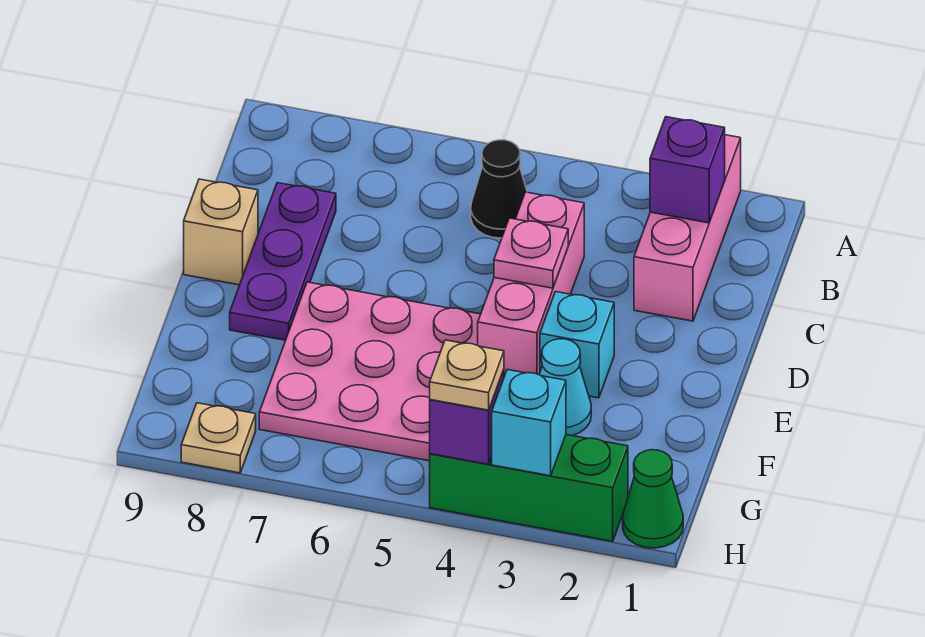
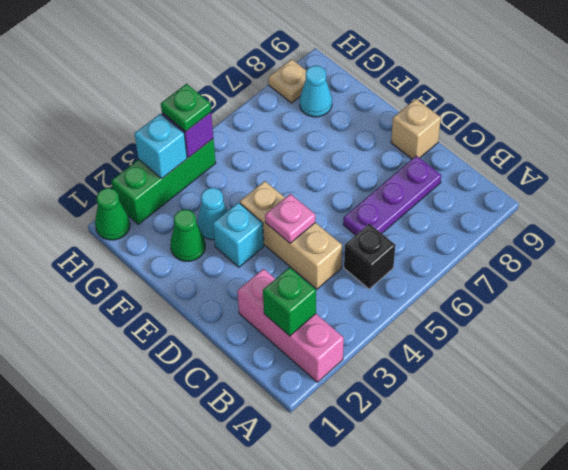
purple 1x1 brick [650,117,725,223] -> green 1x1 brick [263,267,316,336]
black 1x1 cone [471,140,527,238] -> black 1x1 brick [344,224,395,289]
pink 1x3 brick [478,192,584,376] -> tan 1x3 brick [240,181,342,289]
purple 1x3 plate [230,183,336,340] -> purple 1x3 plate turned to [343,156,441,235]
pink 3x3 plate [259,282,481,461] -> none
none -> green 1x1 cone [170,210,205,261]
none -> cyan 1x1 cone [300,66,332,117]
tan 1x1 plate [430,340,504,410] -> green 1x1 plate [161,84,211,132]

